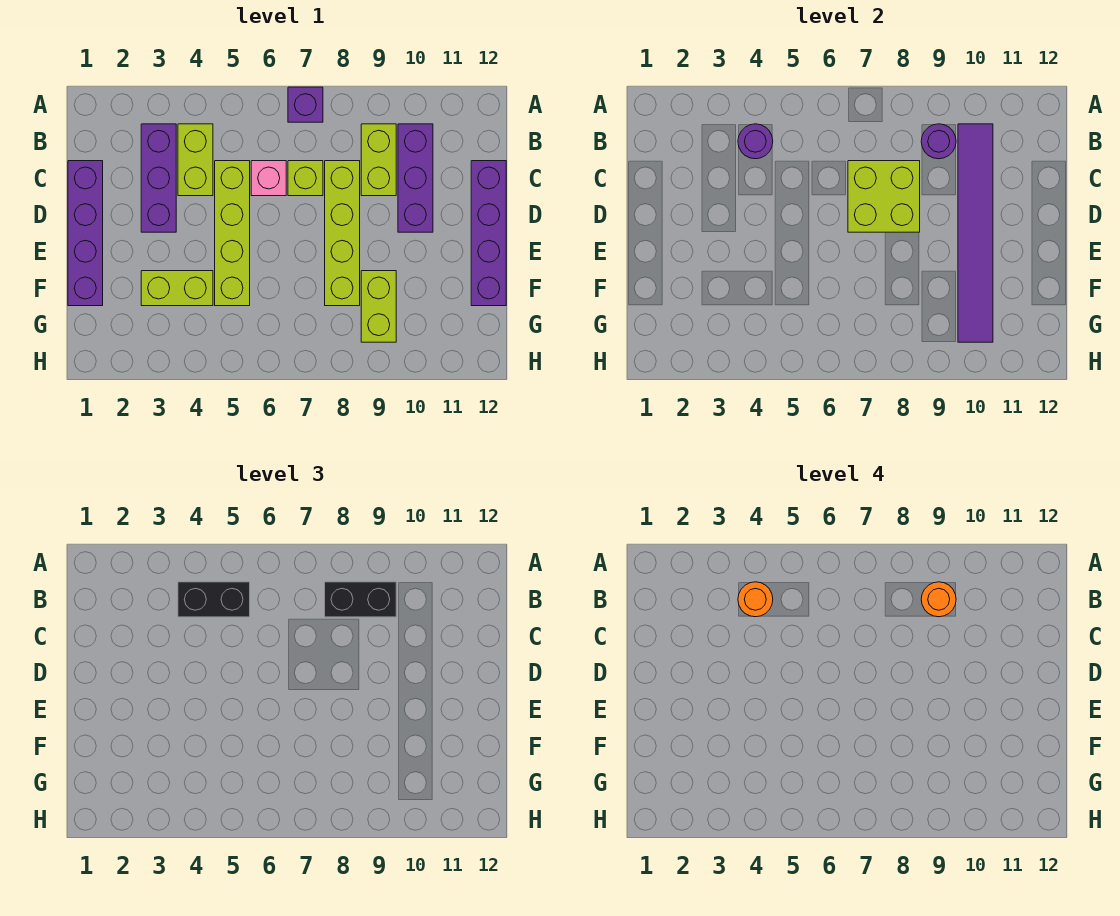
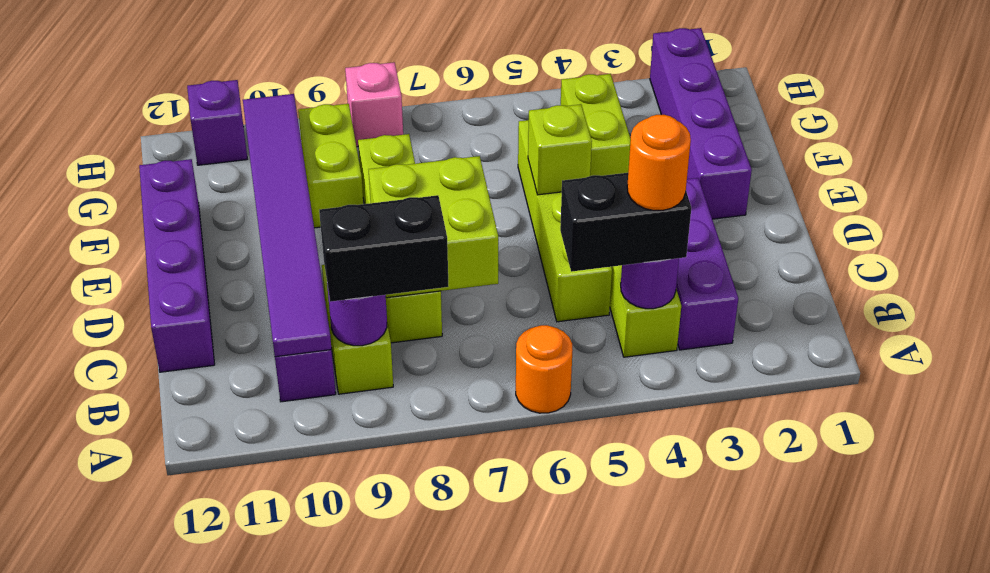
purple 1x1 brick [288,87,323,122] -> purple 1x1 brick moved to [187,80,247,165]
orange 1x1 round brick [921,582,956,617] -> orange 1x1 round brick moved to [516,325,572,413]
purple 1x4 brick [68,161,103,306] -> purple 1x4 brick moved to [650,28,752,219]
pink 1x1 brick [251,161,286,196] -> pink 1x1 brick moved to [345,62,403,147]
lime 1x1 brick [288,161,323,196] -> lime 1x1 brick moved to [528,104,592,195]
lime 1x2 brick [141,271,213,306] -> lime 1x2 brick turned to [561,74,631,176]

